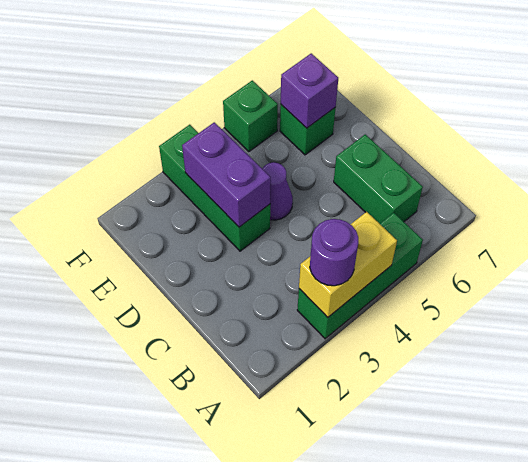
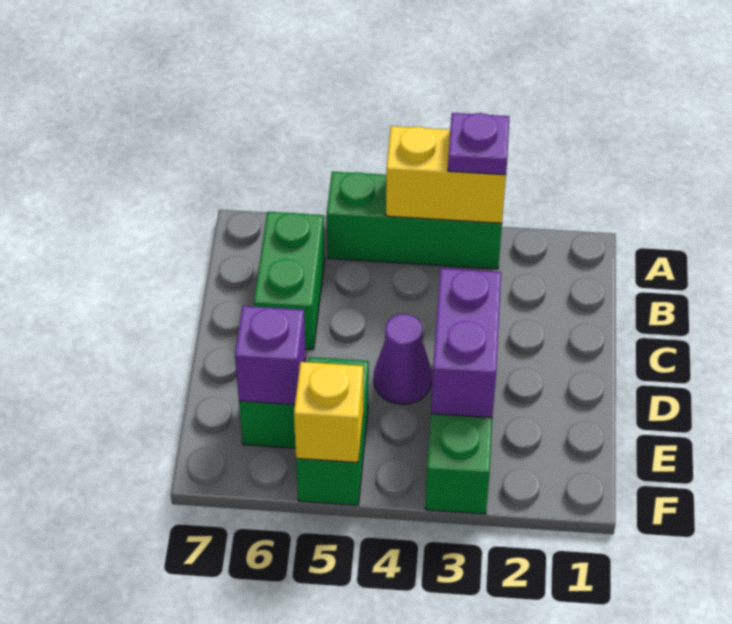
purple 1x1 round brick [310,219,358,286] -> purple 1x1 plate [448,113,509,175]
green 1x1 brick [223,80,278,152] -> green 1x2 brick [296,357,369,505]
none -> yellow 1x1 brick [294,362,363,463]

